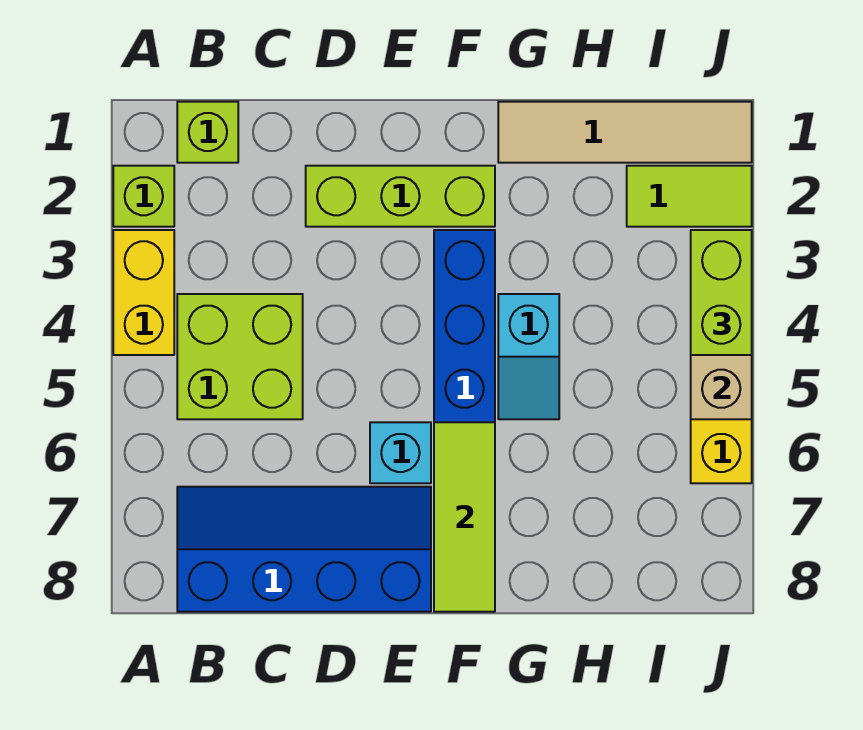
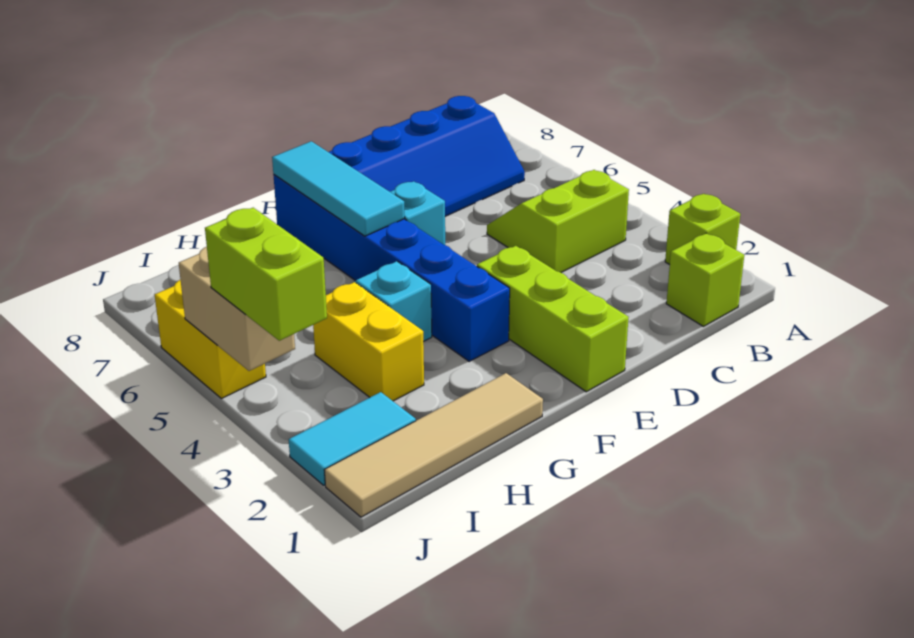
yellow 1x2 brick [113,230,174,355] -> yellow 1x2 brick moved to [313,282,424,401]
lime 2x2 brick [177,294,303,419] -> lime 2x2 slope [487,170,629,273]
lime 1x3 brick [306,166,495,227] -> lime 1x3 brick turned to [477,246,629,392]
lime 1x3 tile [434,422,495,612] -> cyan 1x3 tile [272,141,405,236]
lime 1x2 tile [627,166,752,227] -> cyan 1x2 tile [289,392,416,485]

